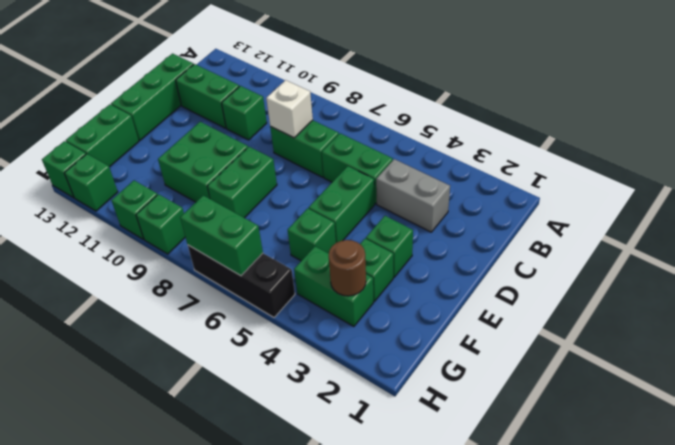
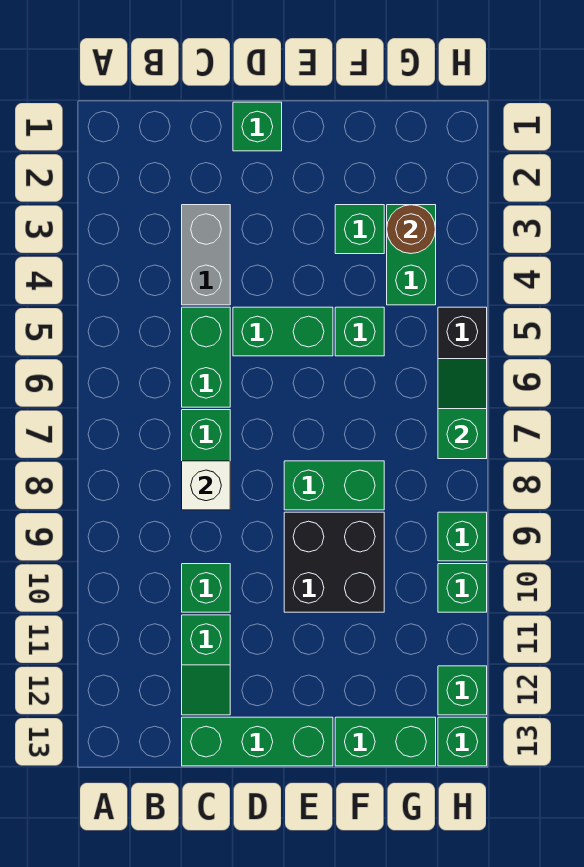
green 1x2 brick [176,64,239,128] -> green 1x2 slope [182,615,230,715]
green 1x1 brick [366,216,413,277] -> green 1x1 brick moved to [233,102,282,151]
green 2x2 brick [158,122,248,202] -> black 2x2 brick [284,512,384,612]
green 1x2 brick [180,195,263,276] -> green 1x2 slope [438,359,487,459]

